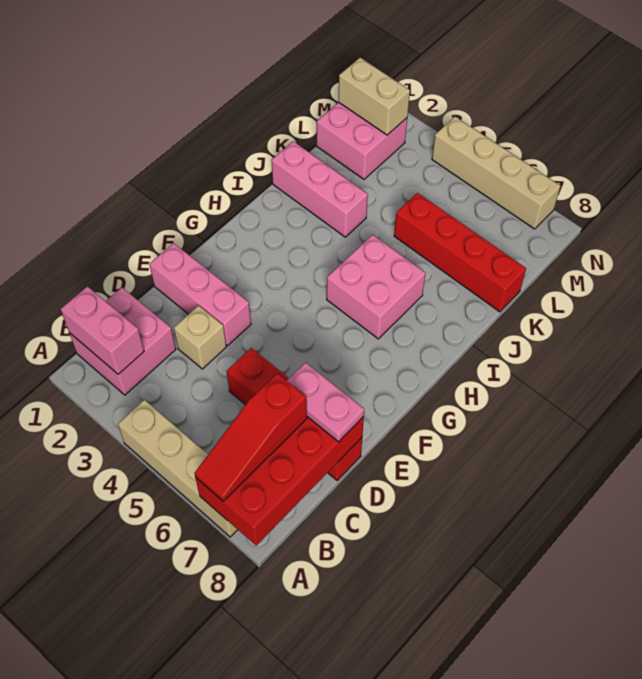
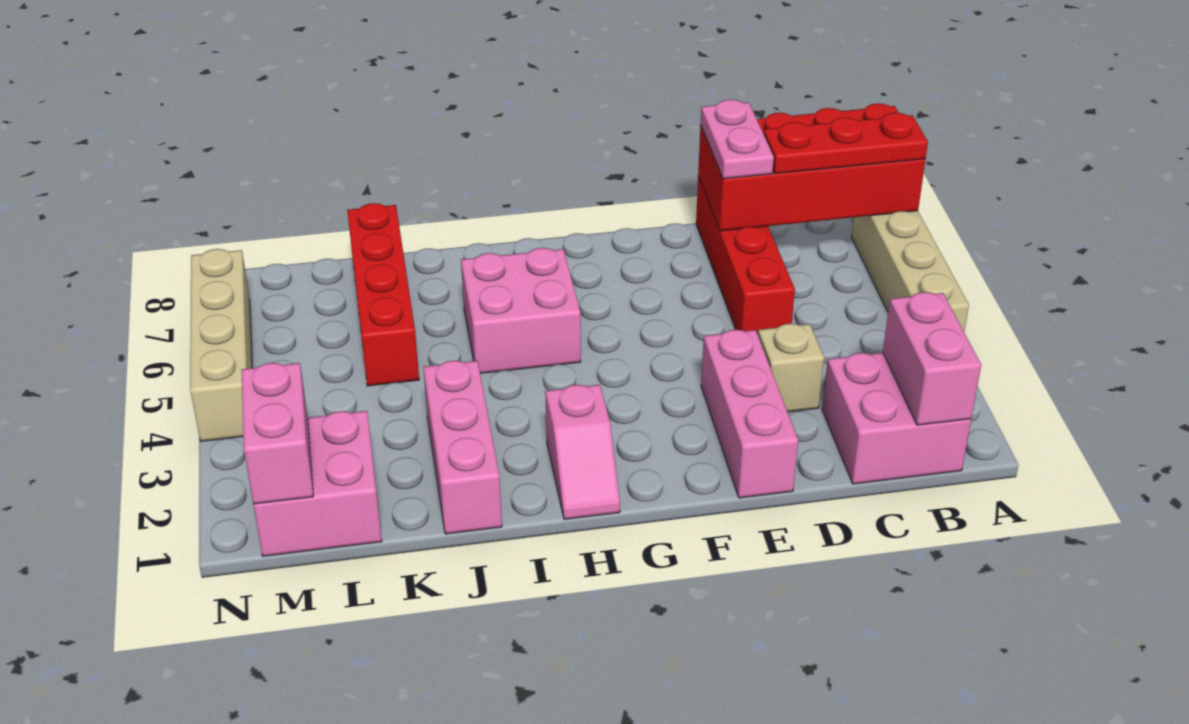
red 1x3 slope [194,373,307,501] -> red 1x3 plate [763,113,928,174]
none -> pink 1x2 slope [545,385,620,519]
tan 1x2 brick [339,58,410,135] -> pink 1x2 brick [241,363,313,504]

